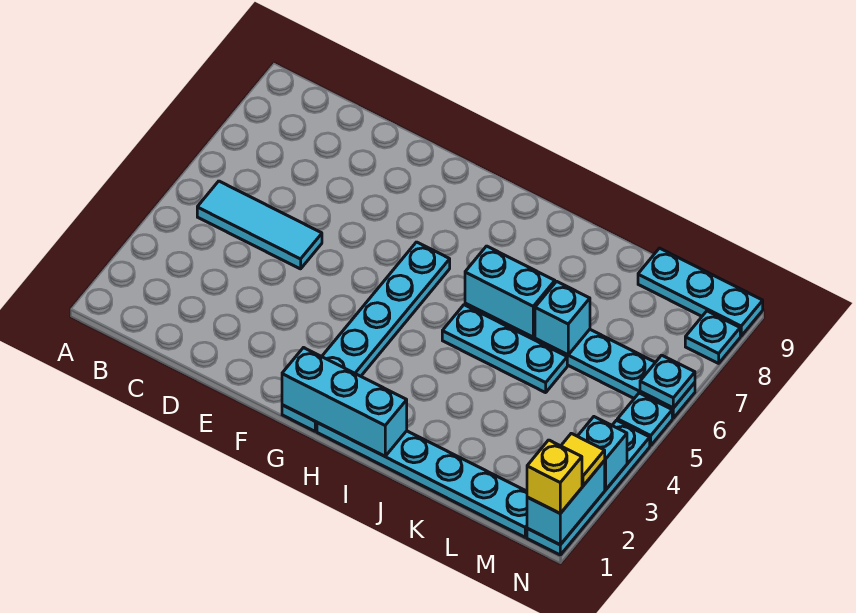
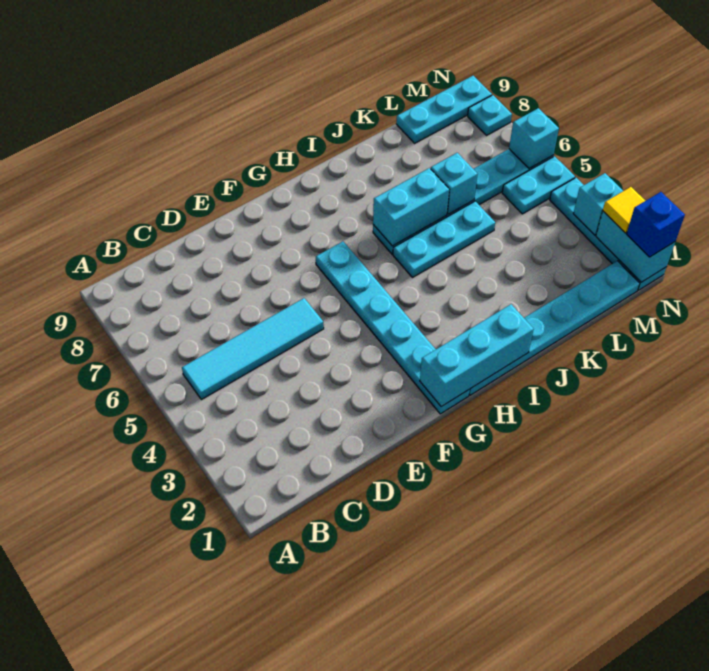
cyan 1x3 tile [197,181,322,269] -> cyan 1x4 tile [182,298,324,400]
yellow 1x1 brick [527,440,582,513] -> blue 1x1 brick [627,192,685,257]
cyan 1x1 plate [617,393,672,445] -> cyan 1x2 plate [502,156,575,214]
cyan 1x1 plate [640,355,695,408] -> cyan 1x1 brick [509,108,559,169]

